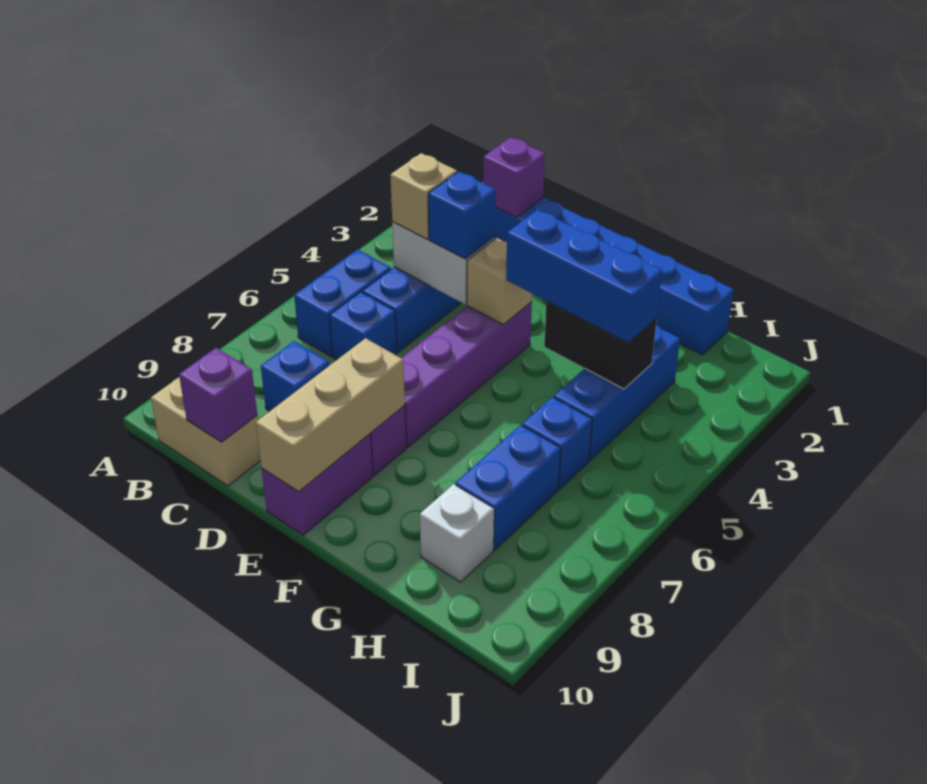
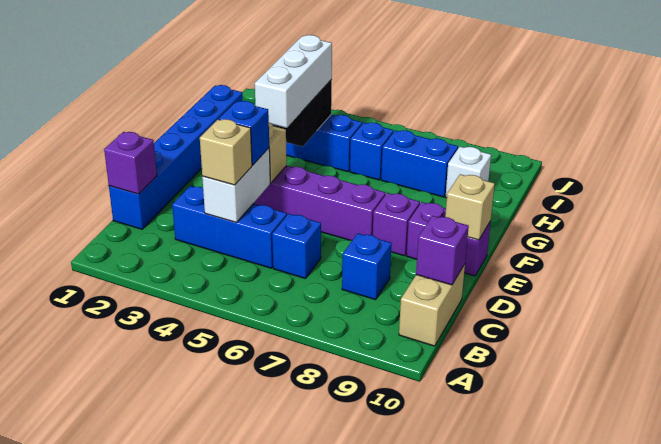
blue 1x2 brick [294,250,391,356] -> none
tan 1x3 brick [256,338,405,491] -> tan 1x1 brick [445,174,495,240]
blue 1x3 brick [506,210,662,343] -> white 1x3 brick [255,35,332,128]

